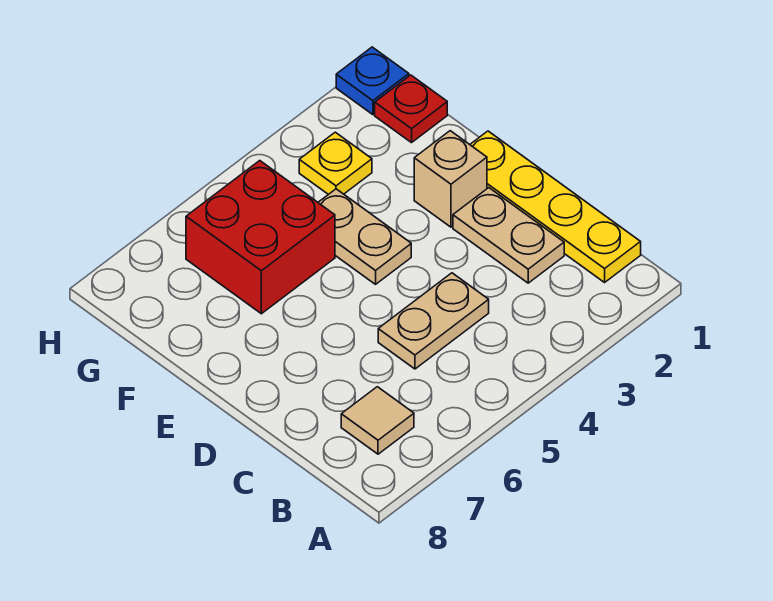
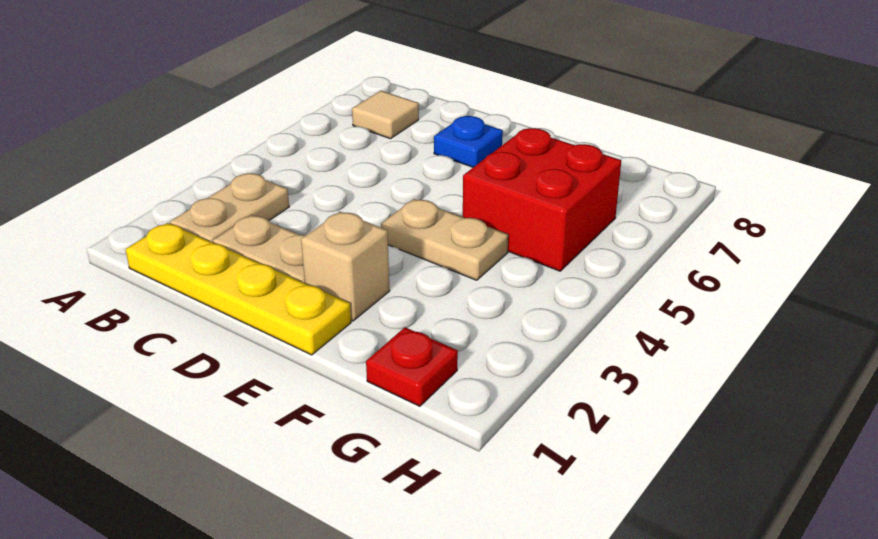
tan 1x2 plate [378,273,489,369] -> tan 1x2 plate moved to [170,173,289,242]
yellow 1x1 plate [299,132,372,195] -> none
blue 1x1 plate [336,47,409,115] -> blue 1x1 plate moved to [434,116,503,167]

